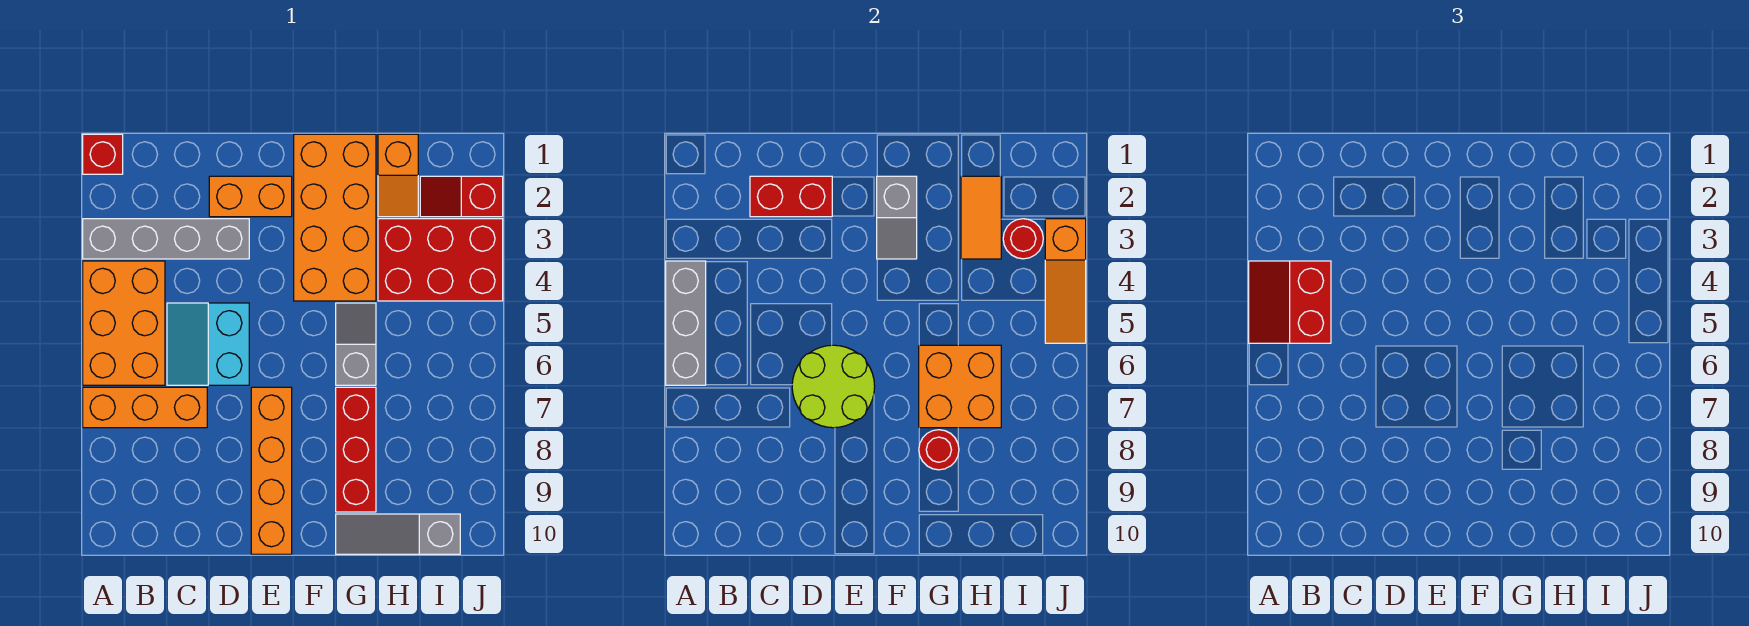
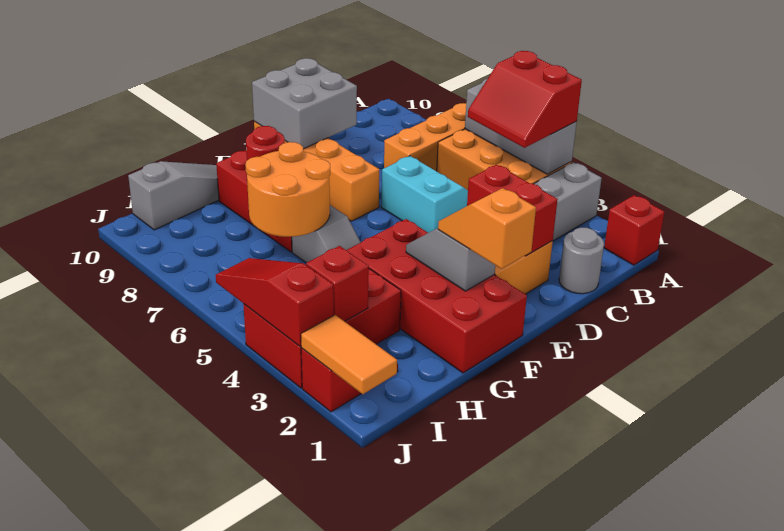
red 2x2 slope [1249,261,1331,343] -> red 2x2 slope turned to [468,51,582,148]
none -> grey 1x1 round brick [559,228,604,294]
red 1x2 brick [750,176,832,217] -> red 1x2 brick turned to [467,165,558,256]
lime 2x2 round brick [792,345,875,428] -> none
none -> grey 2x2 brick [252,58,357,149]
orange 2x4 brick [294,134,376,301] -> red 2x4 brick [347,219,527,373]
orange 2x2 brick [919,345,1001,428] -> orange 2x2 round brick [246,142,330,237]
orange 1x2 slope [378,134,418,217] -> orange 1x2 slope moved to [438,188,536,269]
orange 1x2 tile [961,176,1001,259] -> orange 1x2 tile moved to [301,315,397,394]
red 1x1 round brick [1003,219,1043,259] -> red 1x1 brick [306,246,369,321]
orange 1x3 slope [1045,219,1086,343] -> red 1x3 slope [216,258,334,346]

